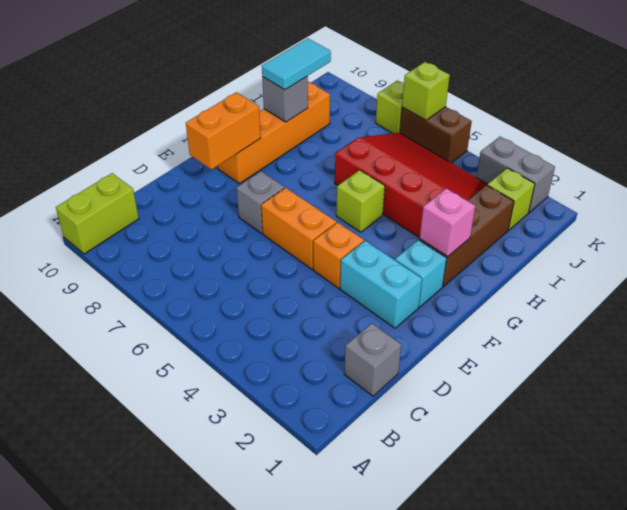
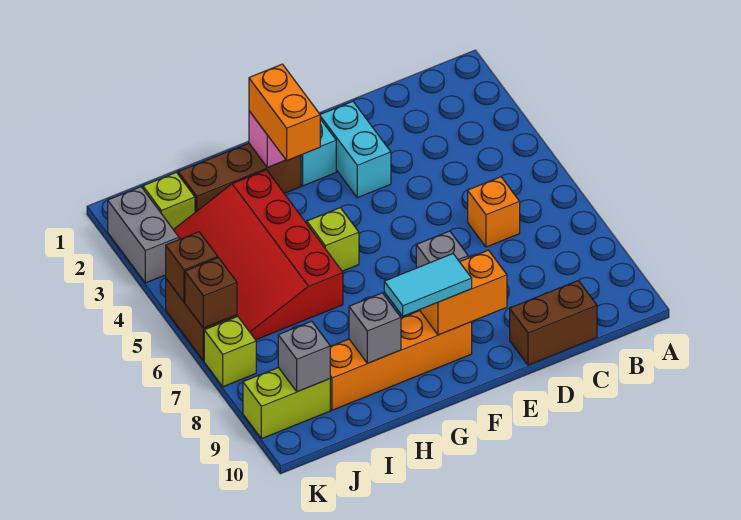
lime 1x2 brick [56,173,139,254] -> lime 1x2 brick moved to [243,368,330,439]
grey 1x1 brick [344,323,401,396] -> grey 1x1 brick moved to [278,321,330,392]
none -> brown 1x2 brick [510,281,597,365]
orange 1x1 brick [313,222,364,288] -> orange 1x1 brick moved to [468,177,520,247]
orange 1x2 brick [261,188,336,269] -> orange 1x2 brick moved to [249,64,320,160]
cyan 1x2 tile [262,39,331,90] -> cyan 1x2 tile moved to [384,254,472,316]
none -> brown 1x1 brick [166,232,218,302]
lime 1x1 brick [402,62,450,120] -> brown 1x1 brick [185,258,237,328]

